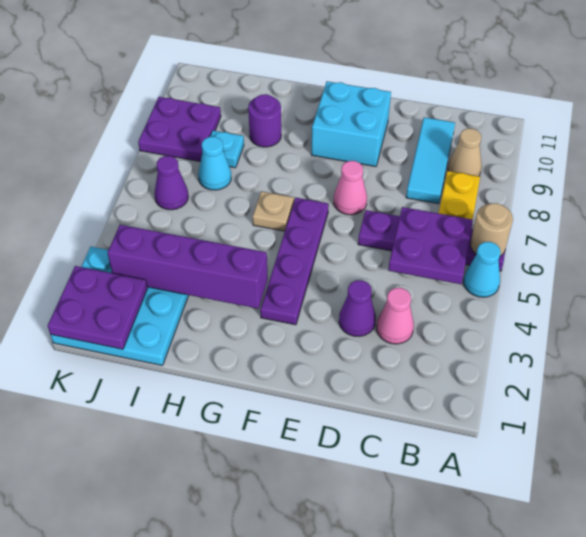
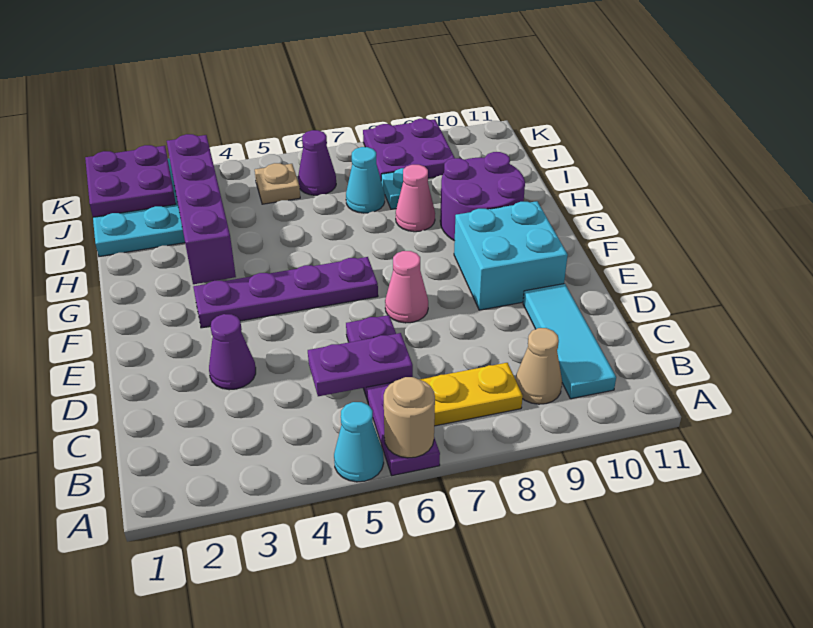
purple 2x2 plate [388,207,473,284] -> purple 1x2 plate [308,333,413,396]
pink 1x1 cone [377,288,414,344] -> pink 1x1 cone moved to [396,165,435,232]
cyan 1x3 tile [406,117,455,204] -> cyan 1x3 tile turned to [523,284,616,399]
tan 1x1 plate [253,191,294,231] -> tan 1x1 plate moved to [255,163,300,204]
purple 1x1 round brick [248,94,281,147] -> purple 2x2 round brick [440,152,525,241]

